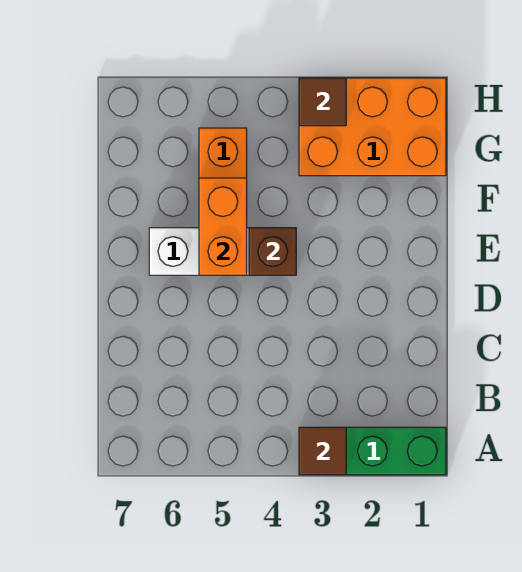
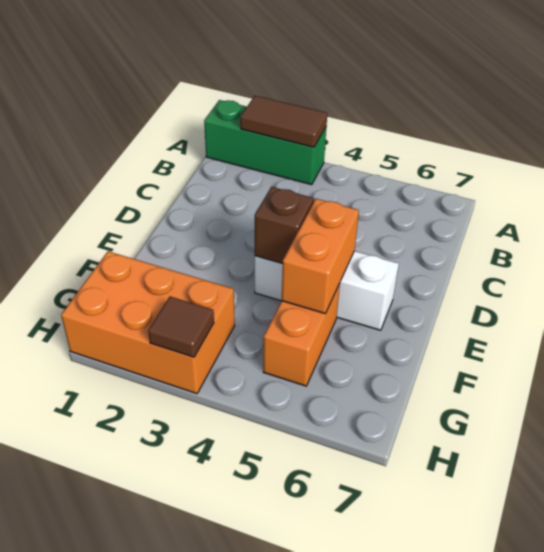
brown 1x1 tile [299,427,346,475] -> brown 1x2 tile [240,96,327,147]

